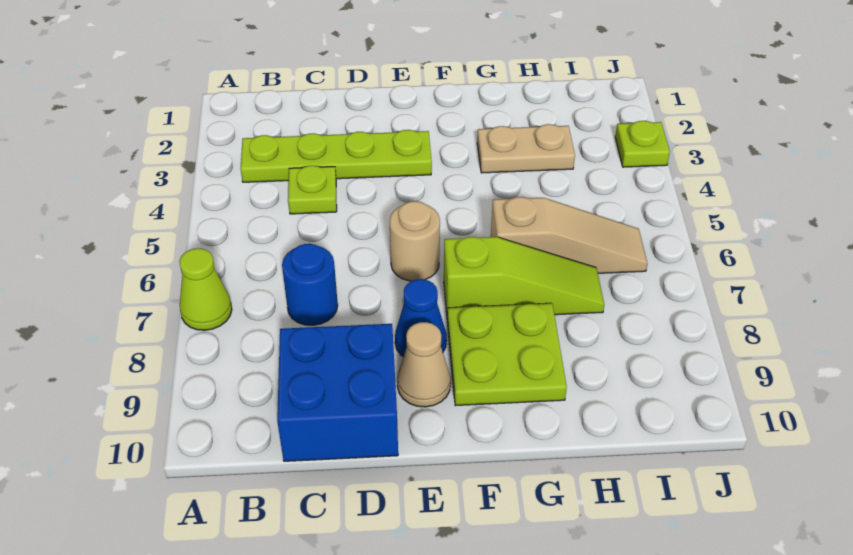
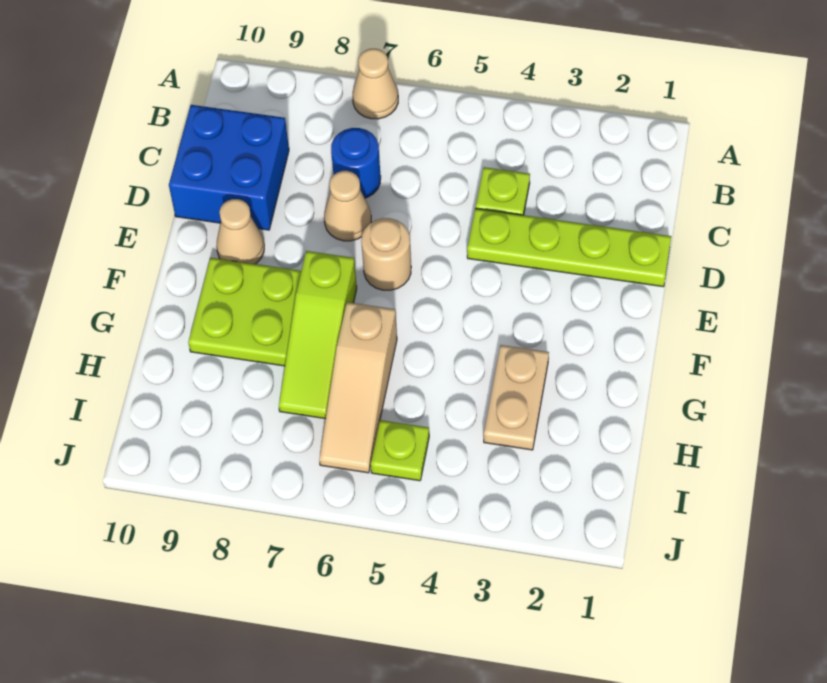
lime 1x1 cone [179,248,232,330] -> tan 1x1 cone [353,49,398,119]
lime 1x4 plate [240,130,432,182] -> lime 1x4 plate turned to [467,208,671,287]
none -> tan 1x1 cone [324,171,371,241]
blue 1x1 cone [395,279,447,357] -> none
lime 1x1 plate [615,121,670,167] -> lime 1x1 plate moved to [371,420,429,481]

